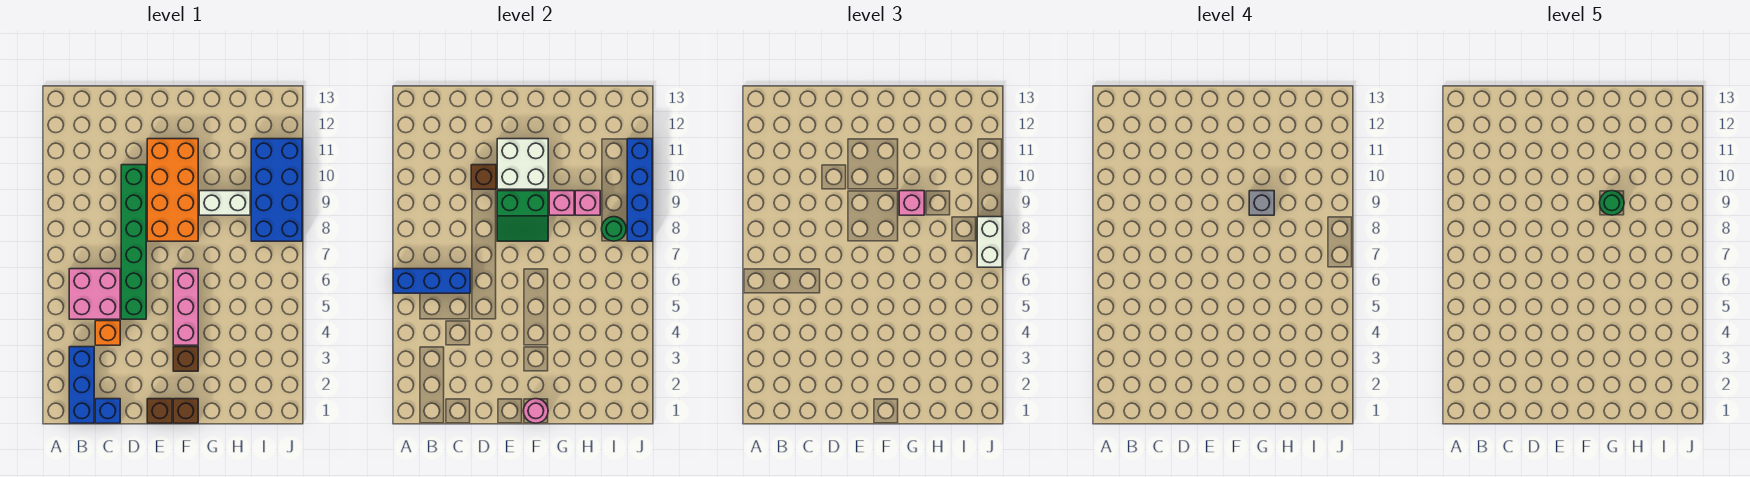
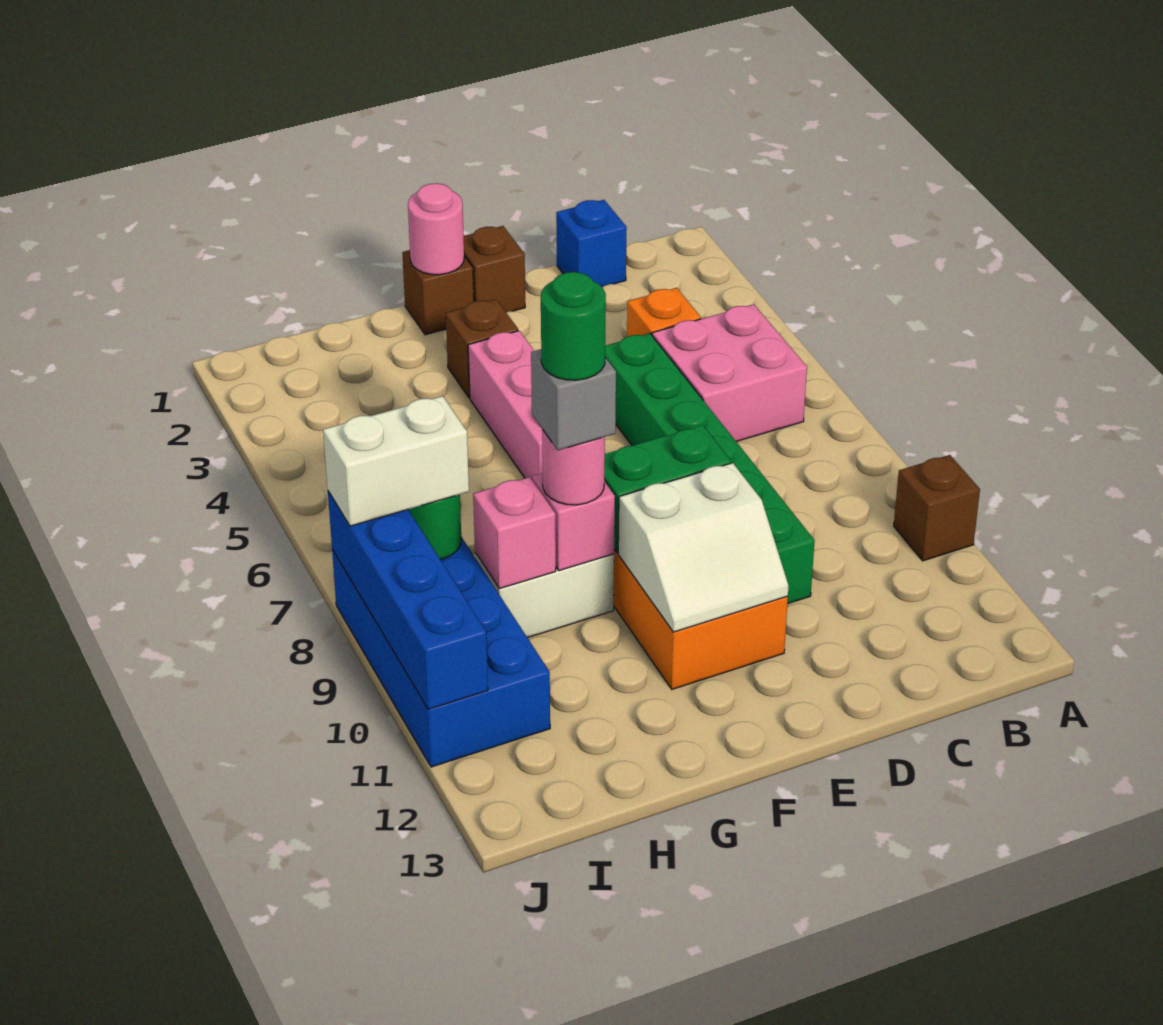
blue 1x3 brick [393,269,470,293] -> none
blue 1x3 brick [69,347,94,423] -> none
brown 1x1 brick [471,165,496,189] -> brown 1x1 brick moved to [894,455,980,561]
white 2x2 brick [497,139,548,189] -> white 2x2 slope [618,463,788,632]
pink 1x1 brick [899,191,924,215] -> pink 1x1 round brick [542,429,605,505]
white 1x2 brick [977,217,1002,267] -> white 1x2 brick turned to [323,396,469,526]

